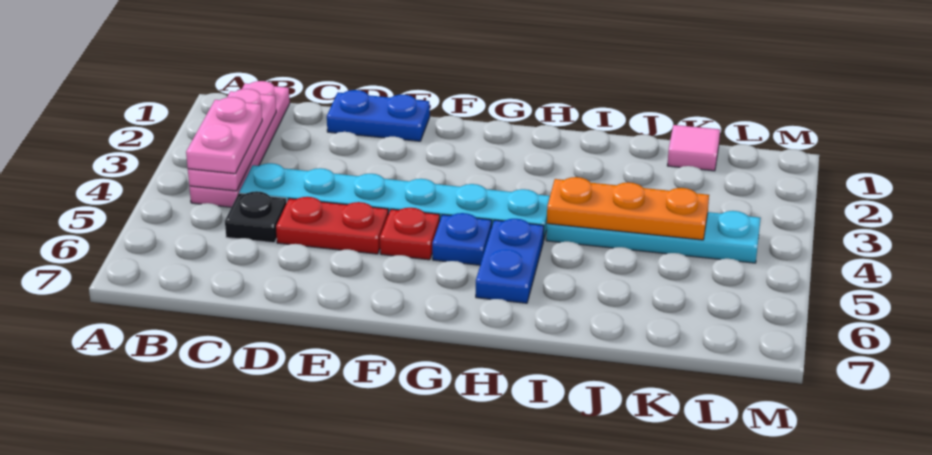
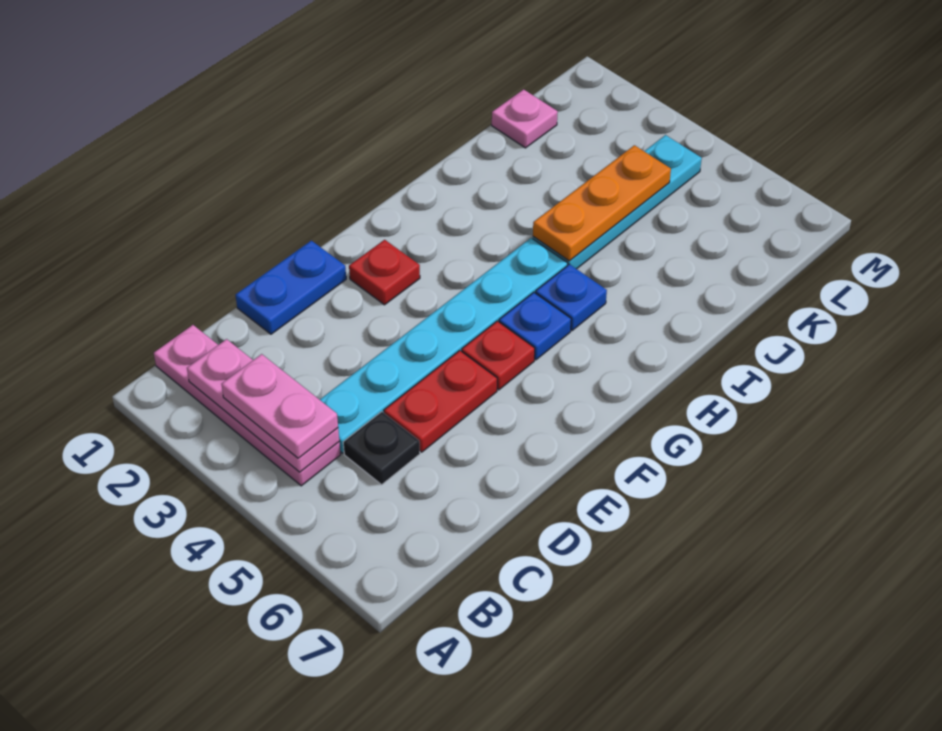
none -> red 1x1 plate [349,240,420,305]
blue 1x2 plate [476,219,544,303] -> blue 1x1 plate [535,264,607,330]
pink 1x1 tile [667,125,720,171] -> pink 1x1 plate [492,89,558,148]

